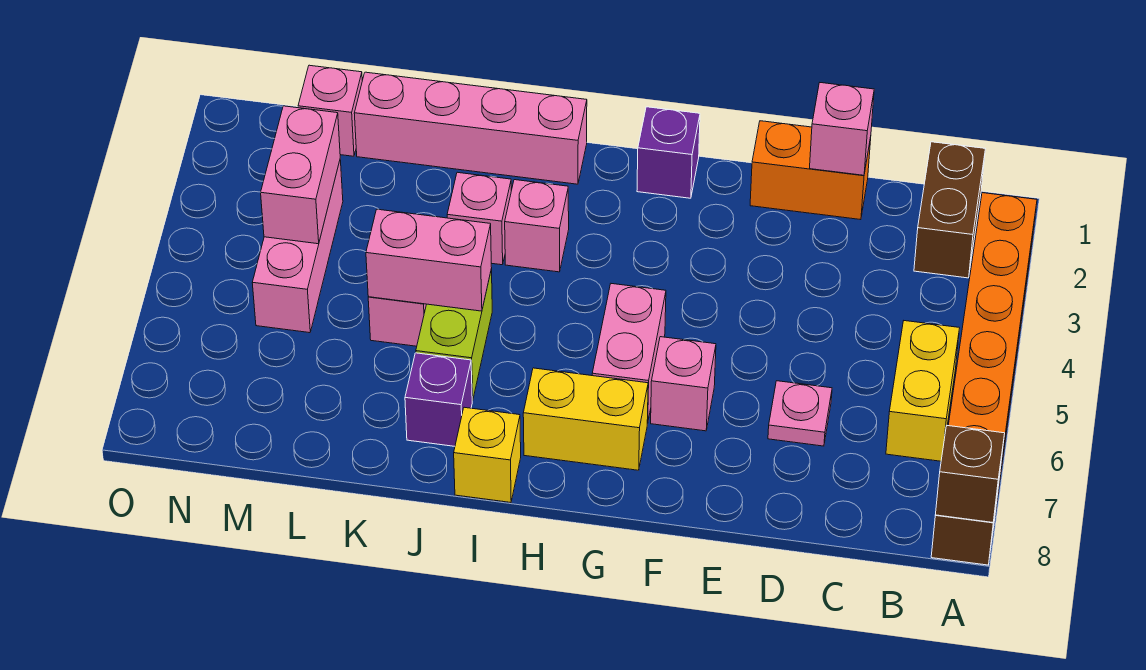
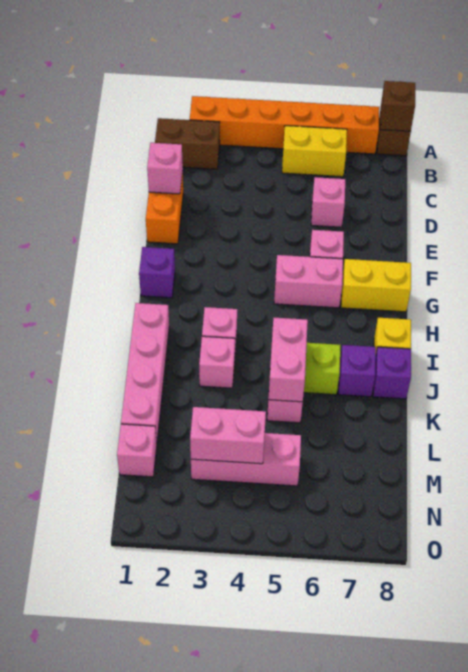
pink 1x1 plate [768,381,832,446] -> pink 1x1 brick [311,177,345,227]
yellow 1x2 brick [523,368,648,470] -> yellow 1x2 brick turned to [341,259,411,312]
none -> purple 1x1 brick [373,347,411,399]

